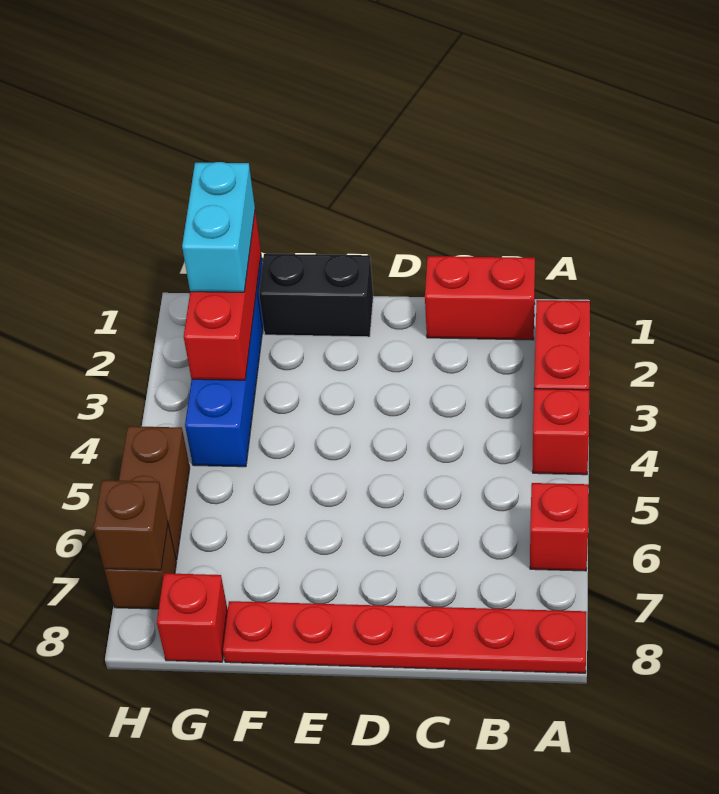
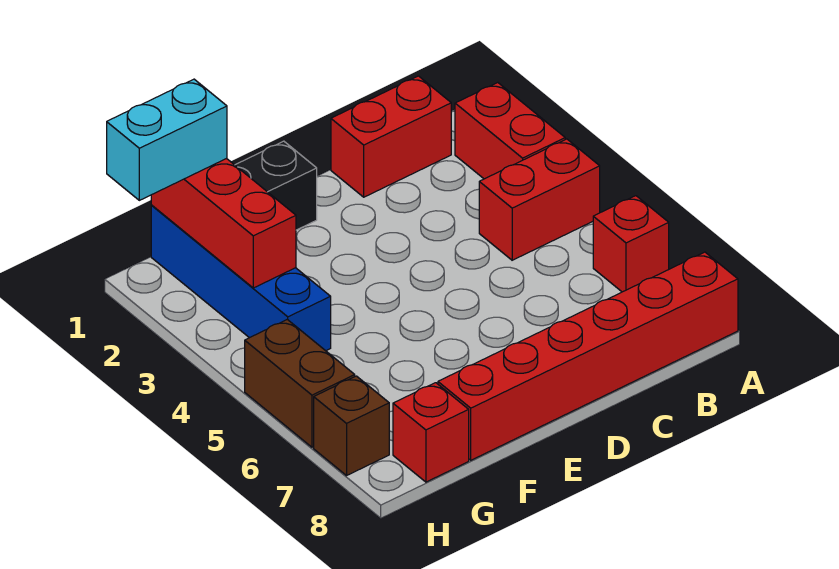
red 1x1 brick [533,389,589,475] -> red 1x2 brick [479,139,600,260]
red 1x6 plate [223,601,586,673] -> red 1x6 brick [438,252,738,460]
cyan 1x2 brick [182,162,255,292] -> cyan 1x2 brick turned to [107,79,227,200]
brown 1x1 brick [94,480,168,570] -> none

